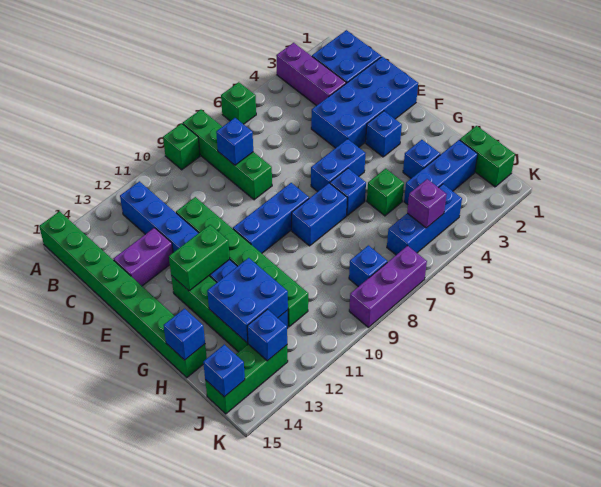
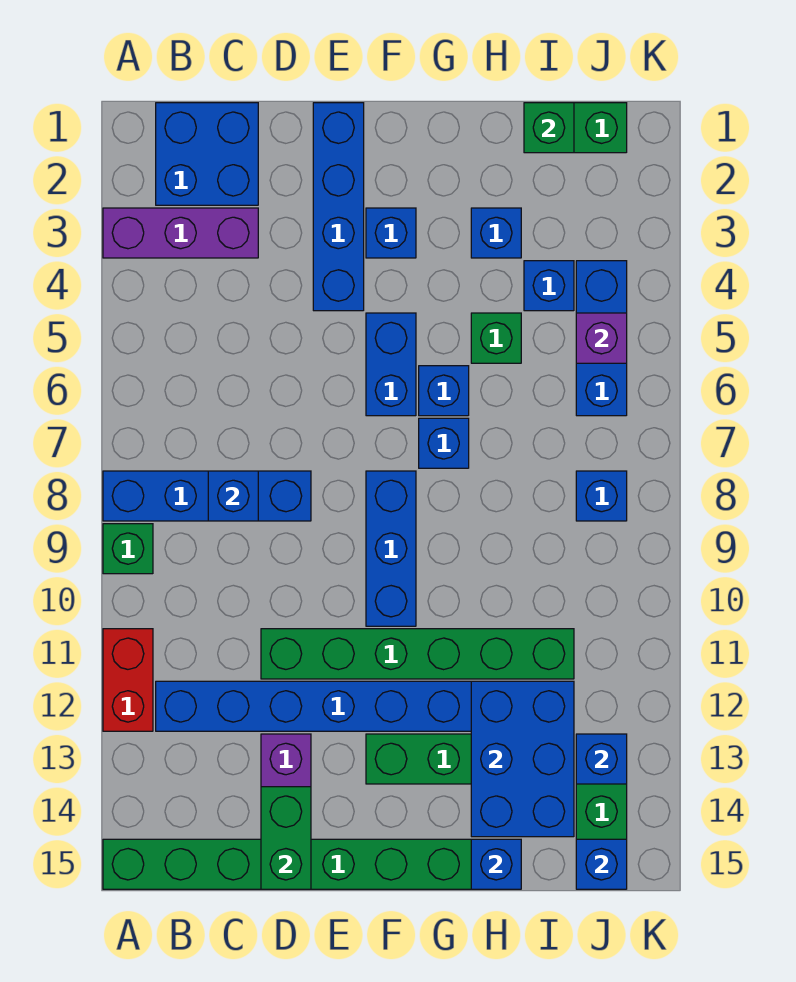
green 1x1 brick [221,82,256,124] -> green 1x1 brick moved to [524,103,574,153]
green 1x4 brick [183,110,272,200] -> blue 1x4 brick [103,471,311,521]
none -> red 1x2 brick [103,629,153,731]
blue 2x4 brick [311,57,418,148] -> blue 1x4 brick [313,103,364,311]
green 1x2 brick [169,225,230,291] -> green 1x2 brick moved to [261,787,311,889]
blue 1x2 brick [292,183,347,246] -> blue 1x1 brick [419,418,469,468]
blue 2x2 brick [207,258,288,343] -> blue 2x3 brick [471,681,574,837]
blue 1x3 brick [404,140,478,205] -> blue 1x1 brick [524,261,574,311]
purple 1x3 brick [349,246,427,327] -> none

